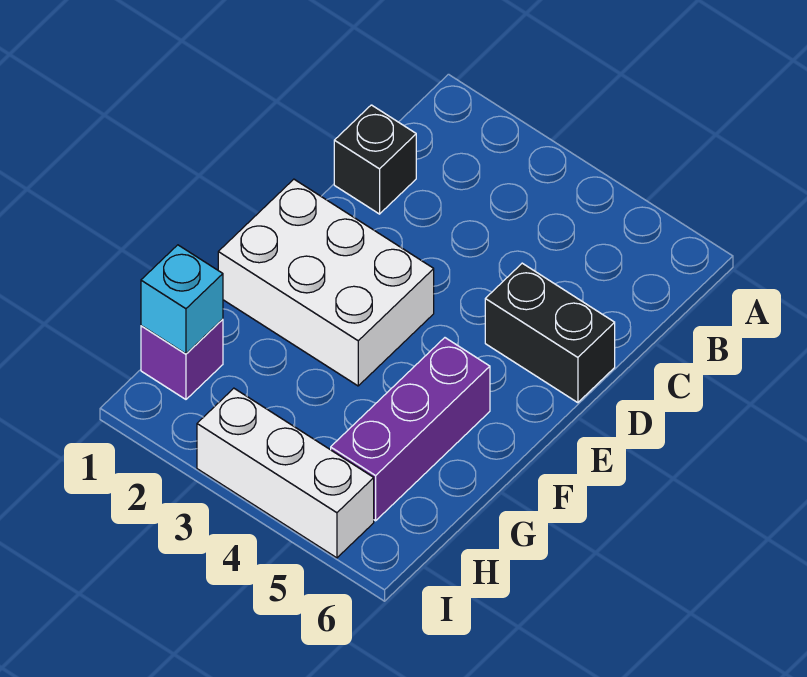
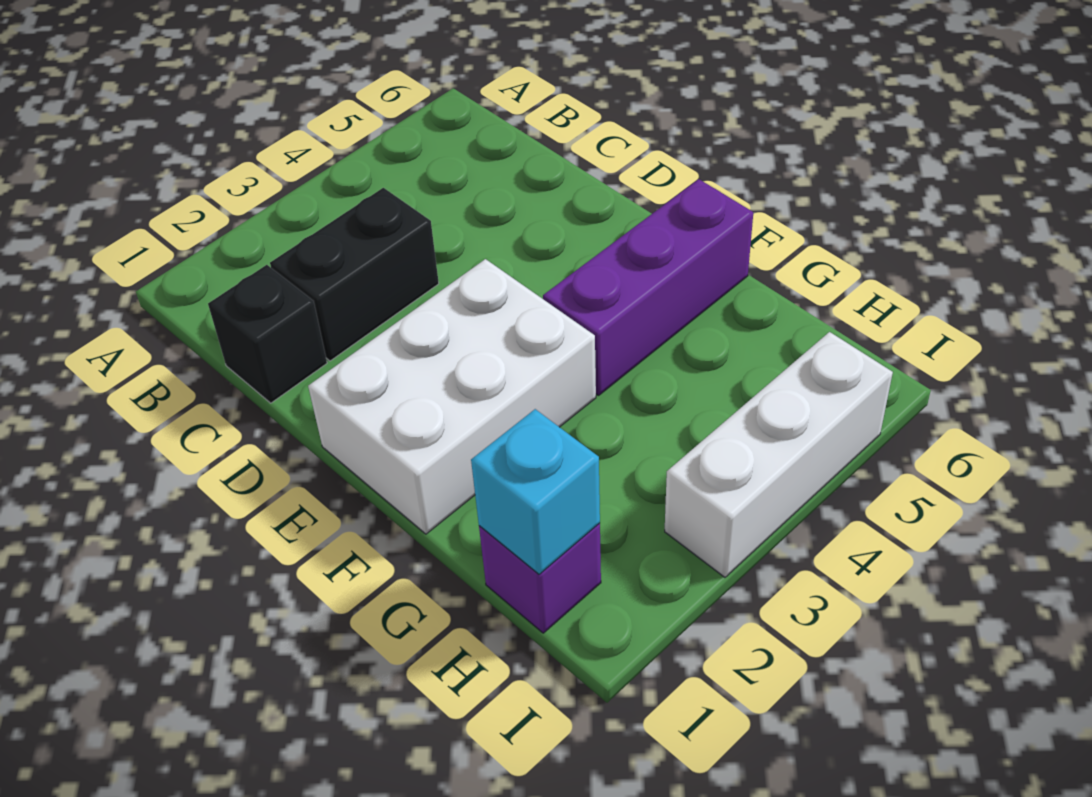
black 1x2 brick [485,263,615,403] -> black 1x2 brick moved to [270,188,439,361]
purple 1x3 brick [331,338,490,521] -> purple 1x3 brick turned to [543,179,753,395]

